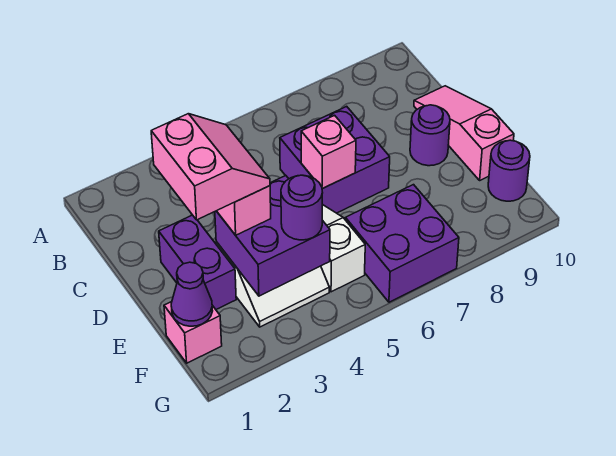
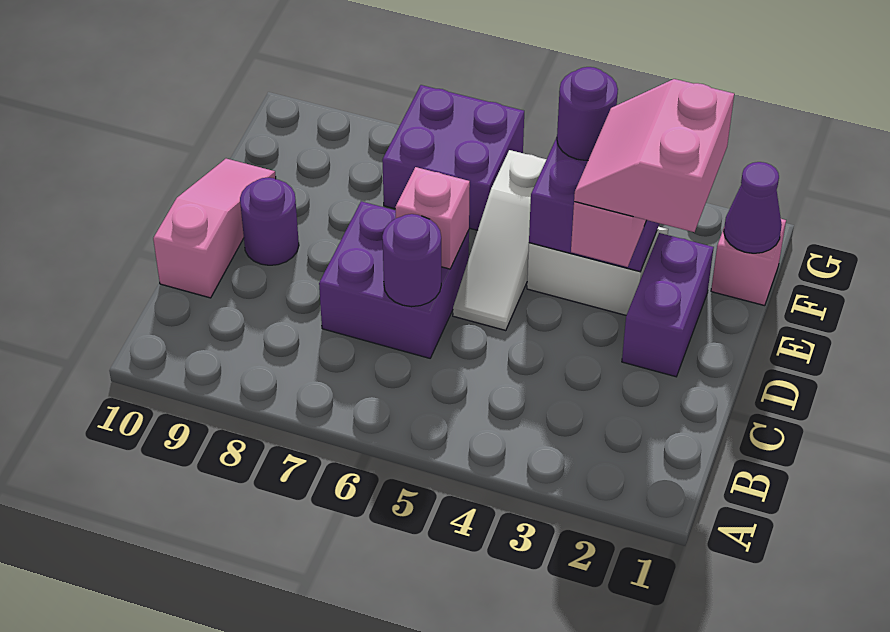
pink 1x3 slope [414,86,514,180] -> pink 1x3 slope turned to [153,159,276,298]
purple 1x1 round brick [488,140,530,201] -> purple 1x1 round brick moved to [382,214,441,307]

